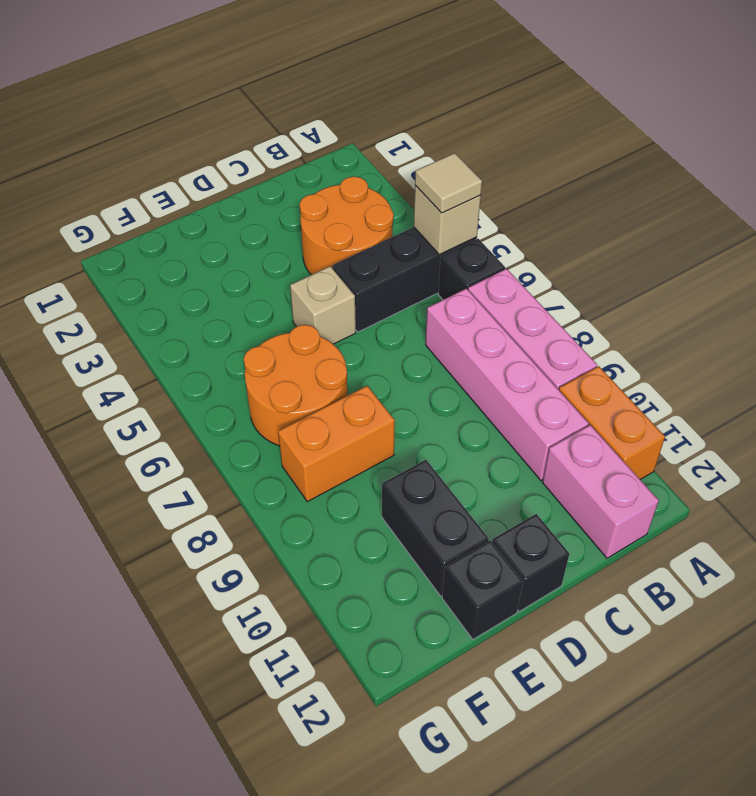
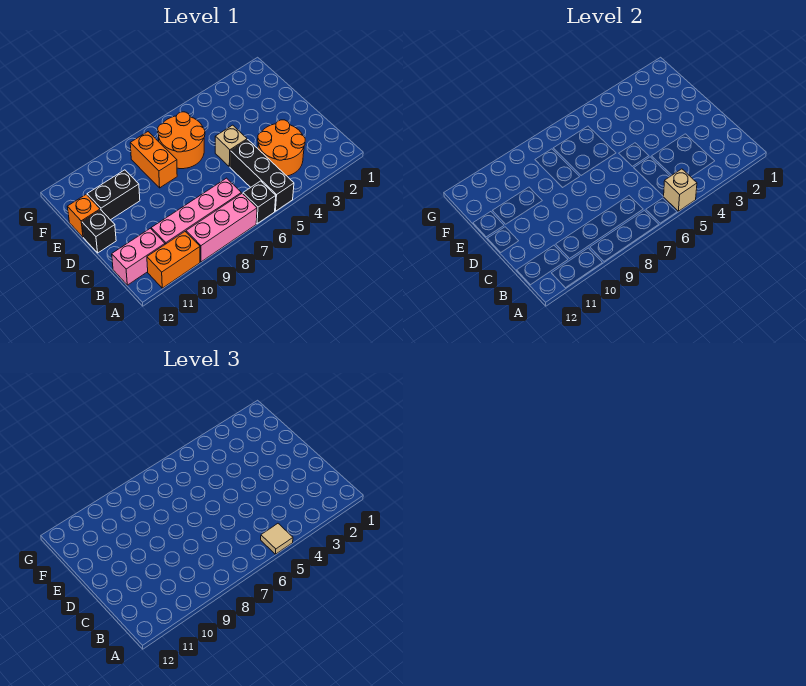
black 1x1 brick [442,541,523,639] -> orange 1x1 brick [67,195,100,237]

